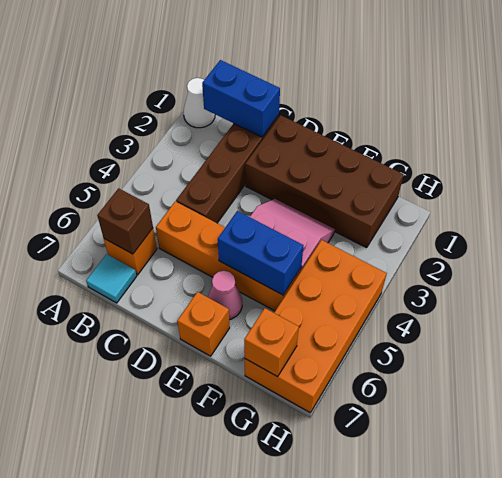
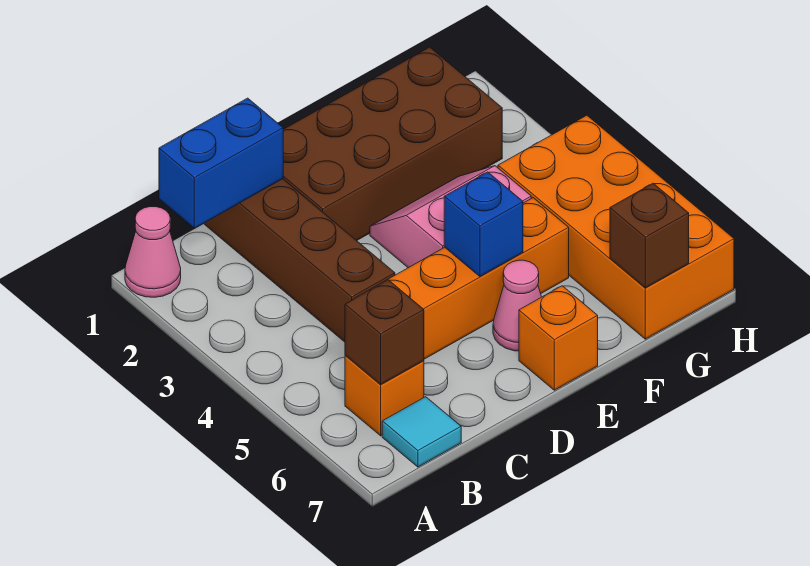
white 1x1 cone [184,78,215,128] -> pink 1x1 cone [125,207,181,297]
blue 1x2 brick [218,211,304,295] -> blue 1x1 brick [444,172,523,276]
orange 1x1 brick [244,308,299,377] -> brown 1x1 brick [610,183,689,288]

